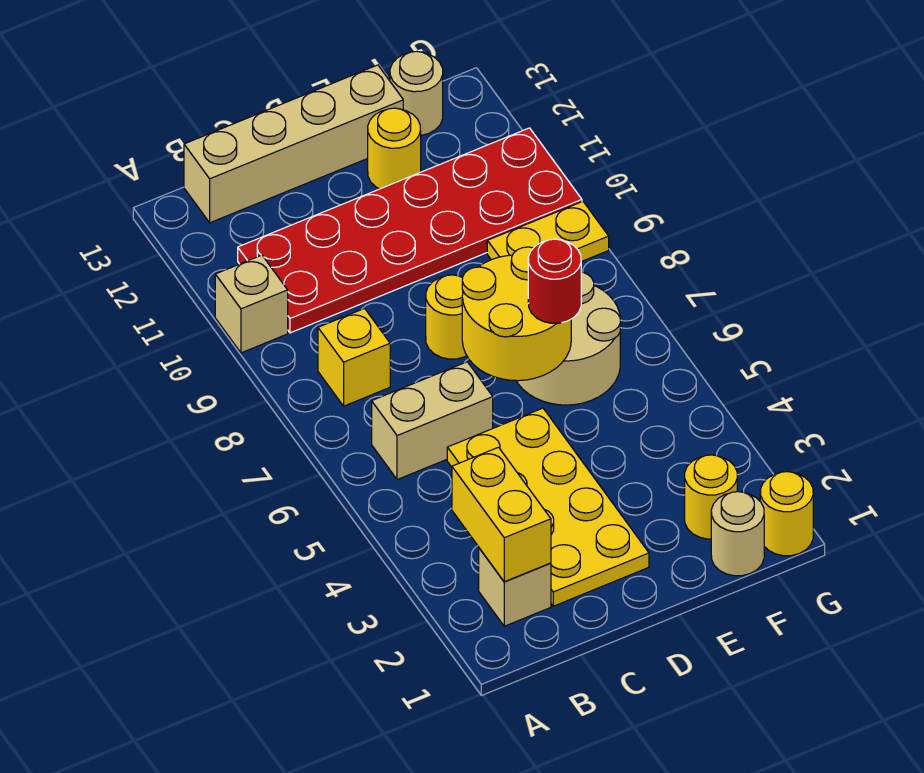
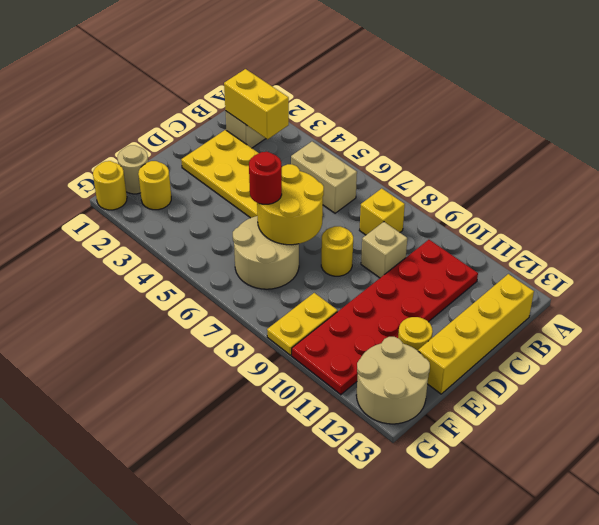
tan 1x1 brick [215,255,288,353] -> tan 1x1 brick moved to [361,222,407,278]
tan 1x2 brick [372,362,493,480] -> tan 1x2 brick turned to [291,141,357,213]
tan 1x4 brick [184,65,403,223] -> yellow 1x4 brick [418,274,534,394]
tan 1x1 round brick [390,51,443,135] -> tan 2x2 round brick [356,337,430,424]

